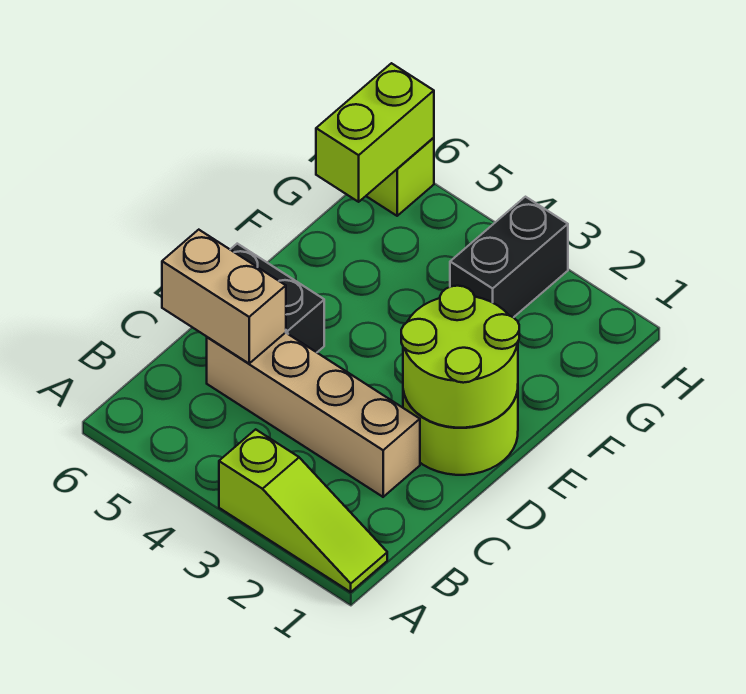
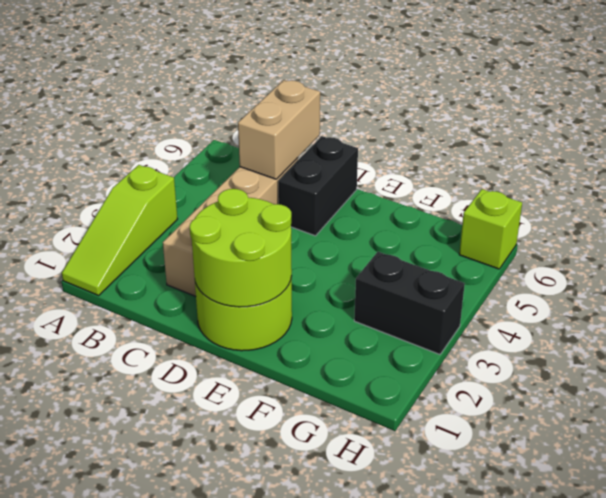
lime 1x2 brick [316,63,434,202] -> none

